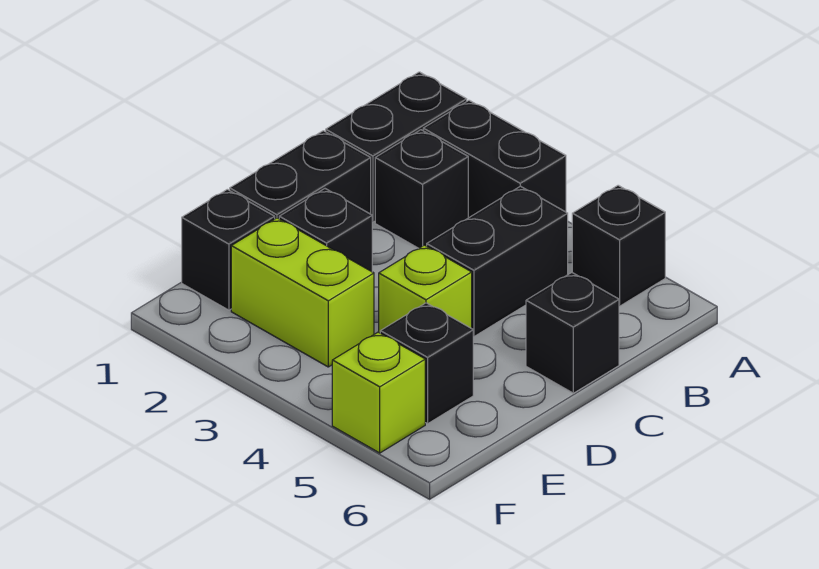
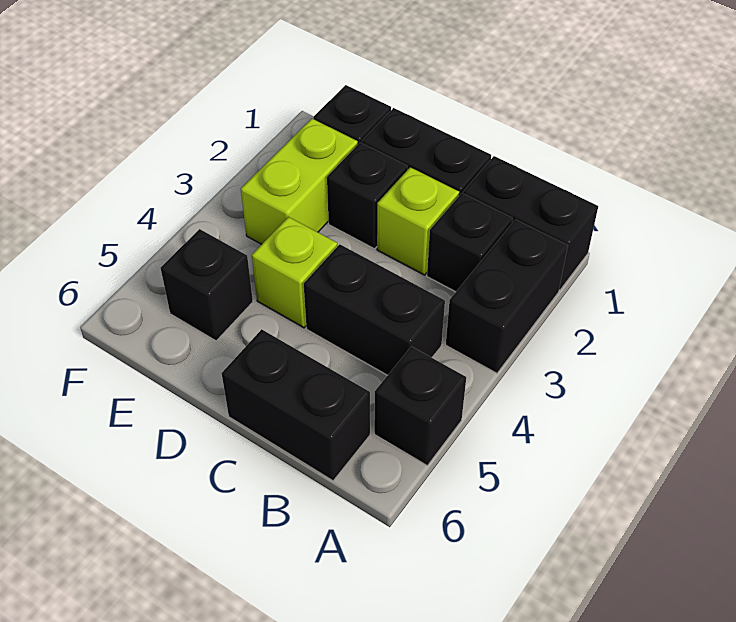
black 1x1 brick [526,272,619,393] -> black 1x2 brick [222,329,370,481]
lime 1x1 brick [332,332,425,453] -> lime 1x1 brick moved to [377,167,459,275]

